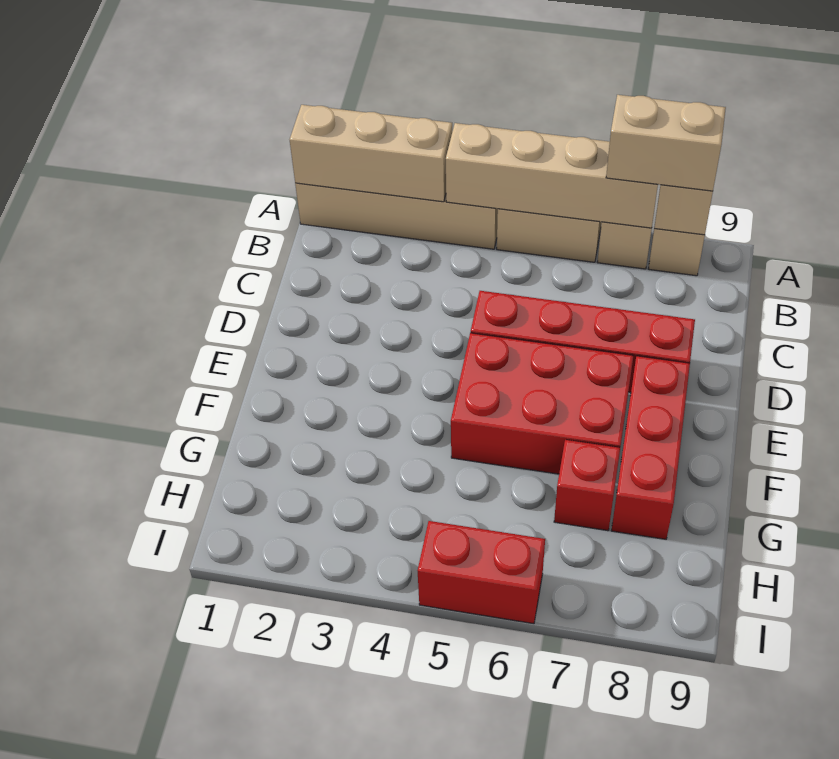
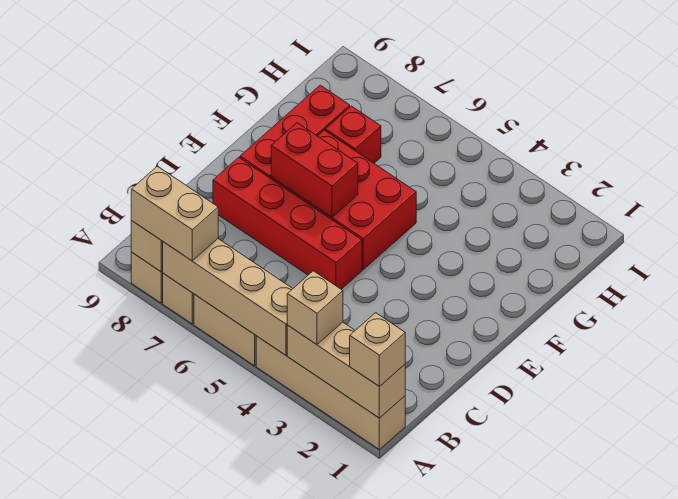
none -> tan 1x1 brick [350,313,405,387]
none -> tan 1x1 brick [287,271,343,344]
red 1x2 brick [418,521,545,624] -> red 1x2 brick moved to [271,123,358,217]

